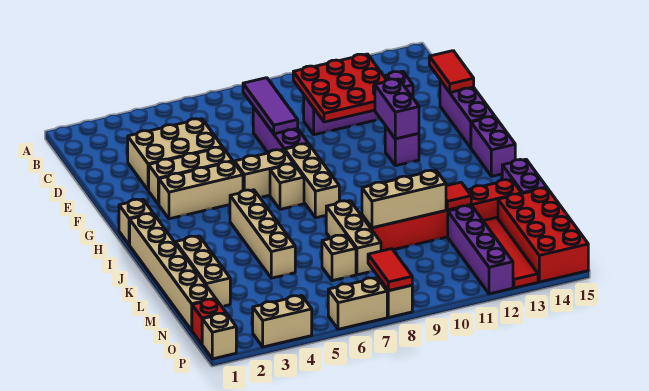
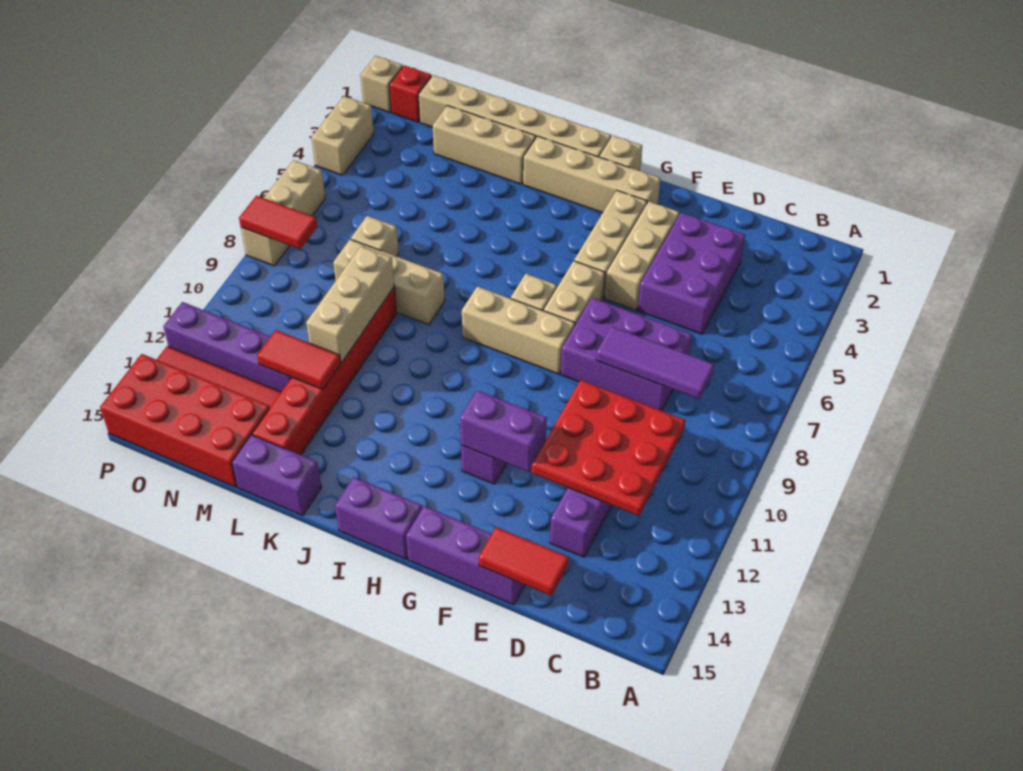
tan 2x3 brick [128,119,222,190] -> purple 2x3 brick [638,213,745,334]
purple 1x3 brick [253,107,308,153] -> purple 2x3 brick [561,298,692,411]
tan 1x4 brick [230,190,295,278] -> tan 1x4 brick moved to [523,136,661,213]
red 1x1 tile [446,182,471,210] -> red 1x2 tile [257,330,341,390]

